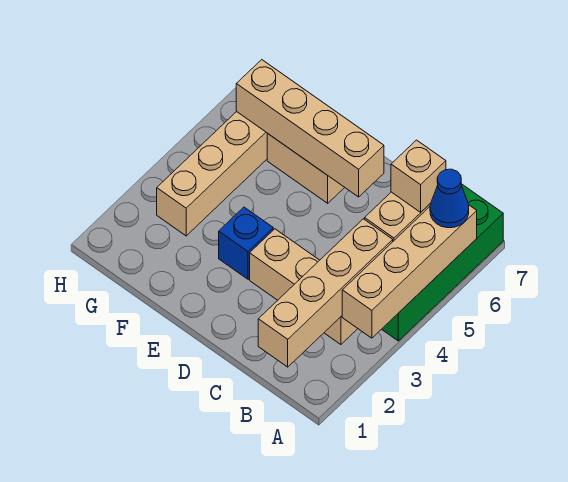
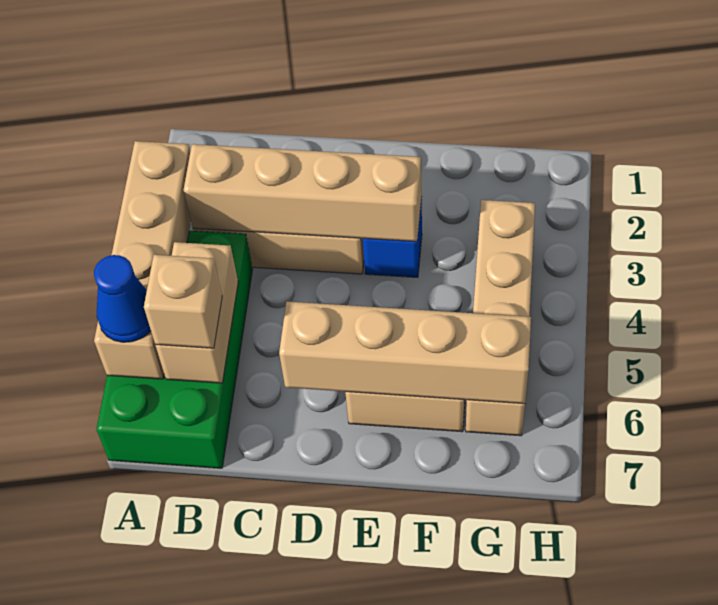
tan 1x4 brick [258,219,393,367] -> tan 1x4 brick turned to [184,144,422,242]

